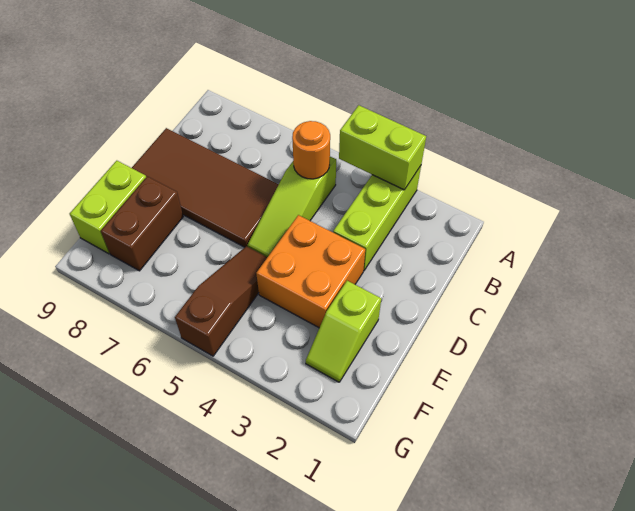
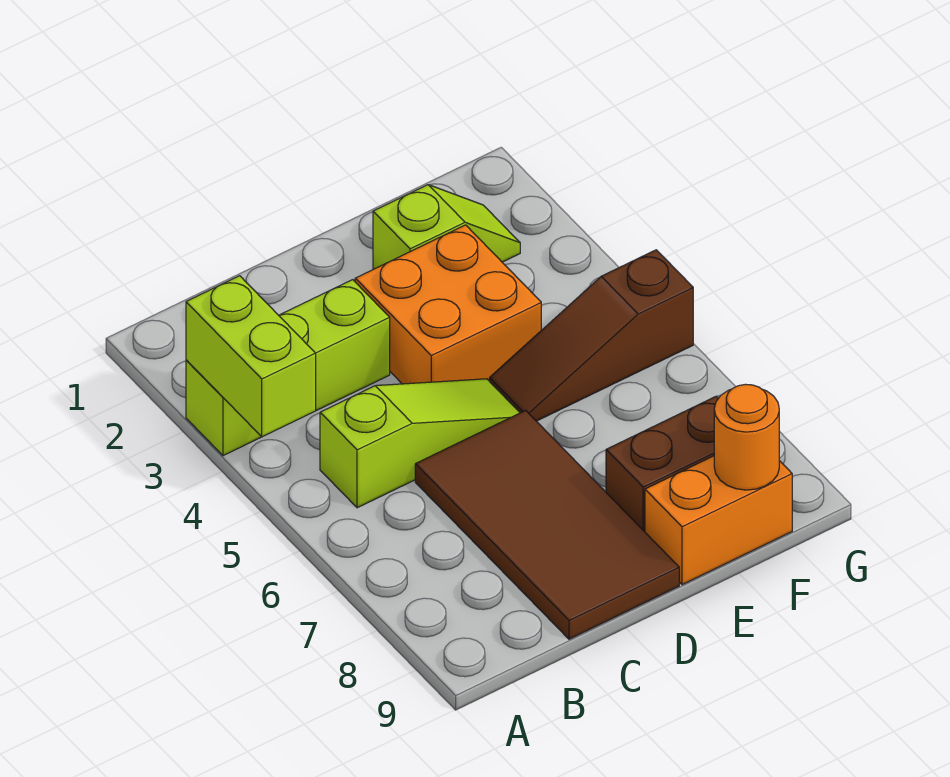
orange 1x1 round brick [292,121,330,179] -> orange 1x1 round brick moved to [714,384,779,490]
lime 1x2 brick [70,161,146,254] -> orange 1x2 brick [645,456,792,585]

